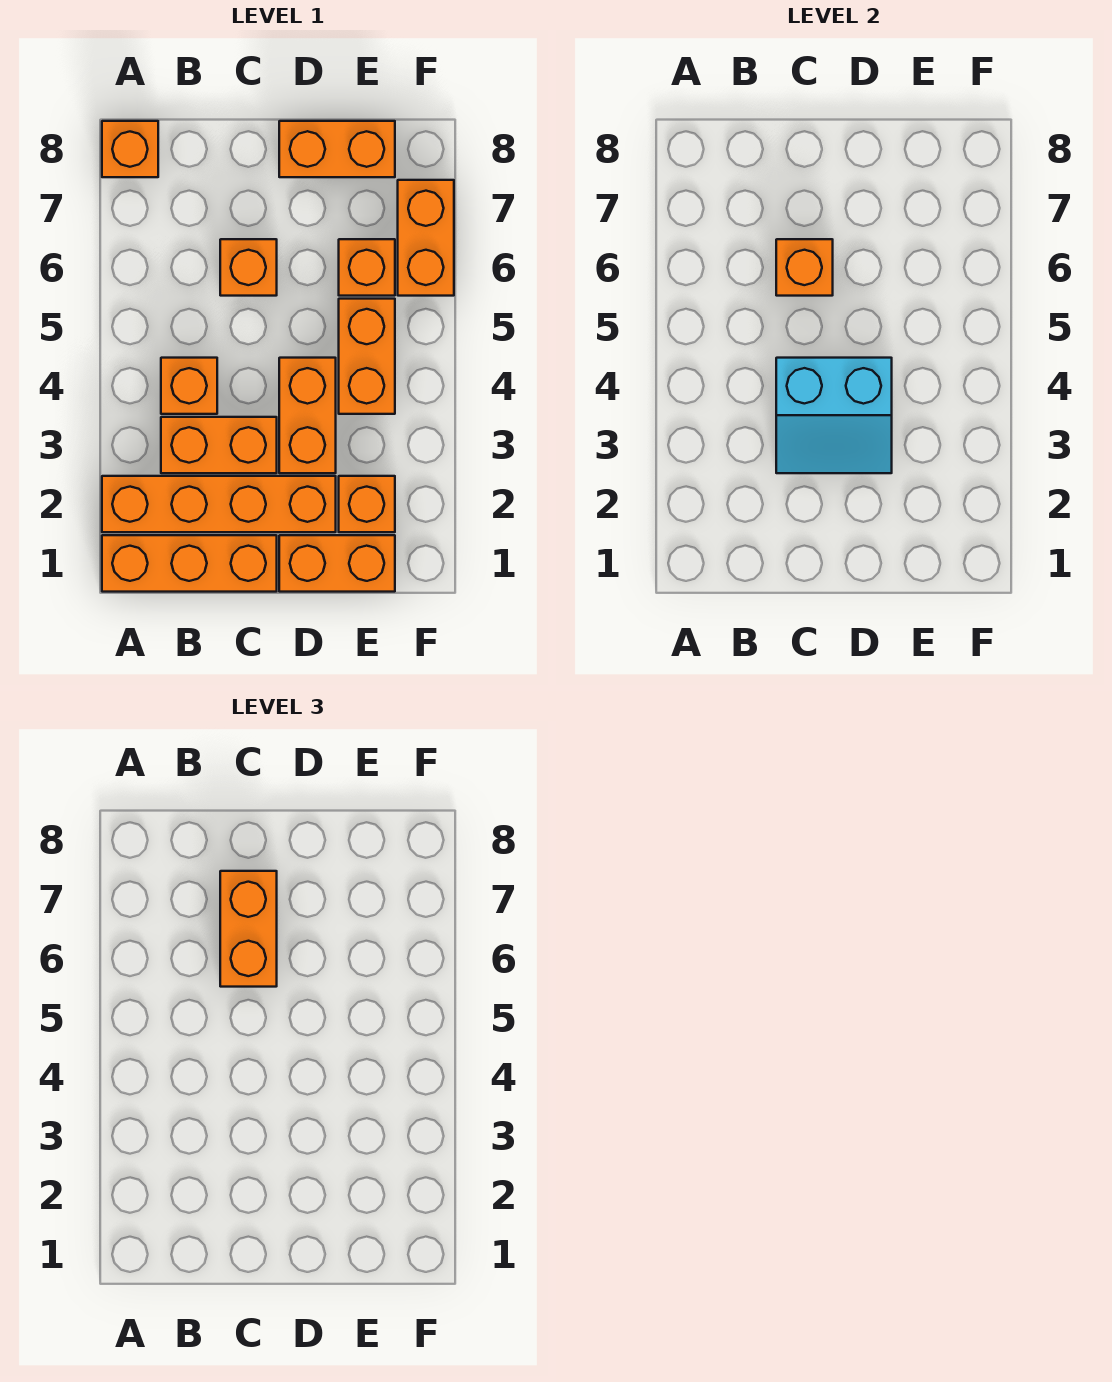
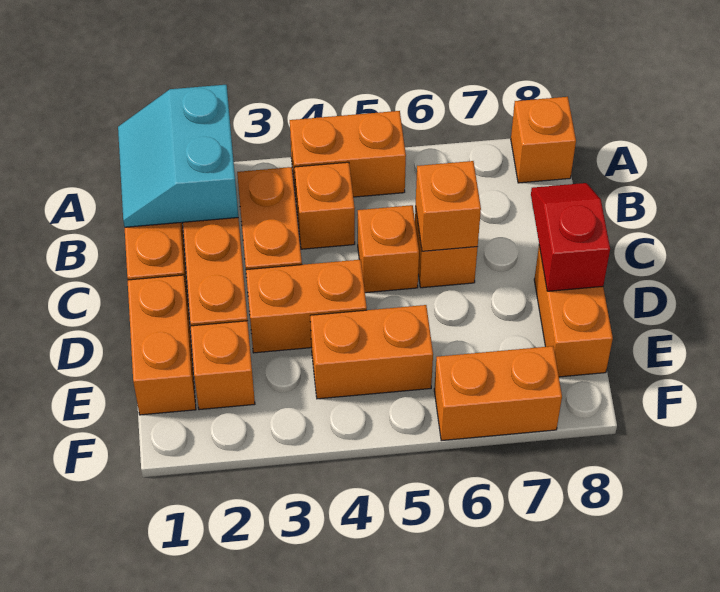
cyan 2x2 slope [776,358,892,473] -> cyan 2x2 slope moved to [118,85,238,227]
orange 1x2 brick [220,871,277,987] -> orange 1x2 brick moved to [290,111,406,197]
none -> red 1x2 slope [531,183,610,291]
orange 1x1 brick [339,239,395,296] -> orange 1x1 brick moved to [358,205,419,293]

